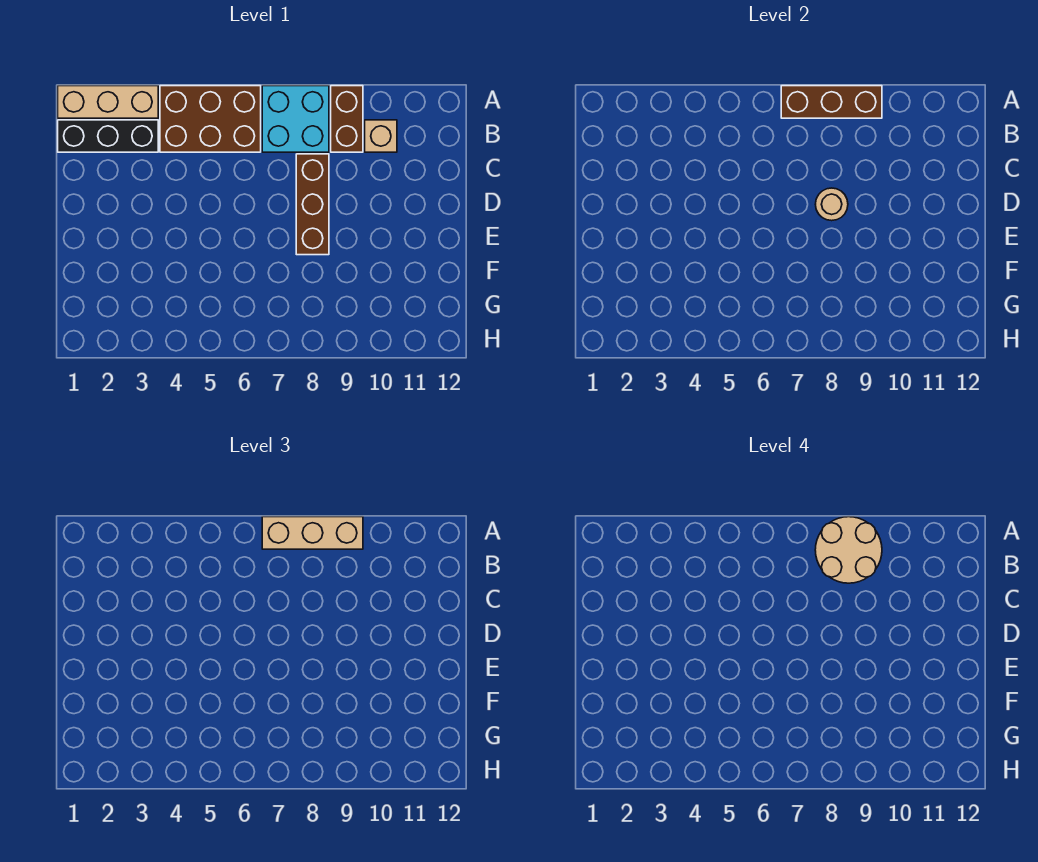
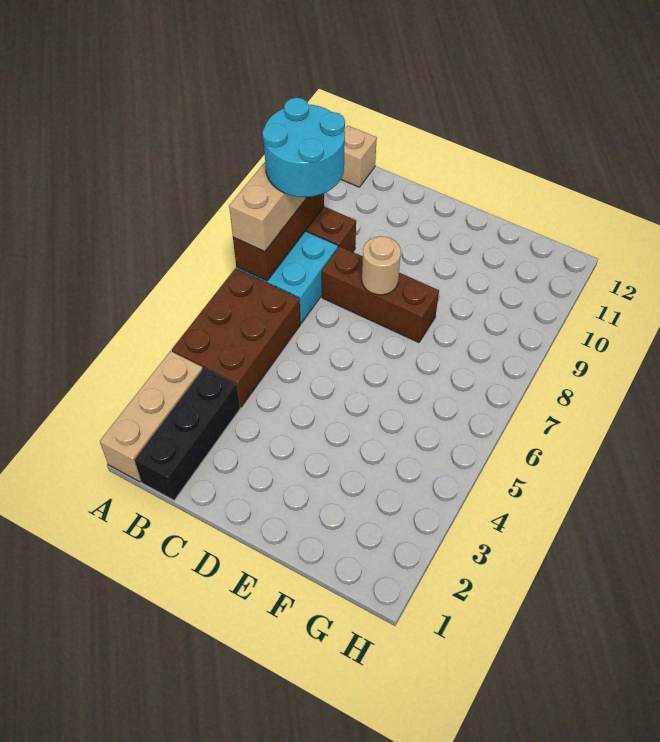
tan 2x2 round brick [815,517,882,583] -> cyan 2x2 round brick [262,98,345,197]
tan 1x1 brick [365,120,397,152] -> tan 1x1 brick moved to [341,126,377,187]

